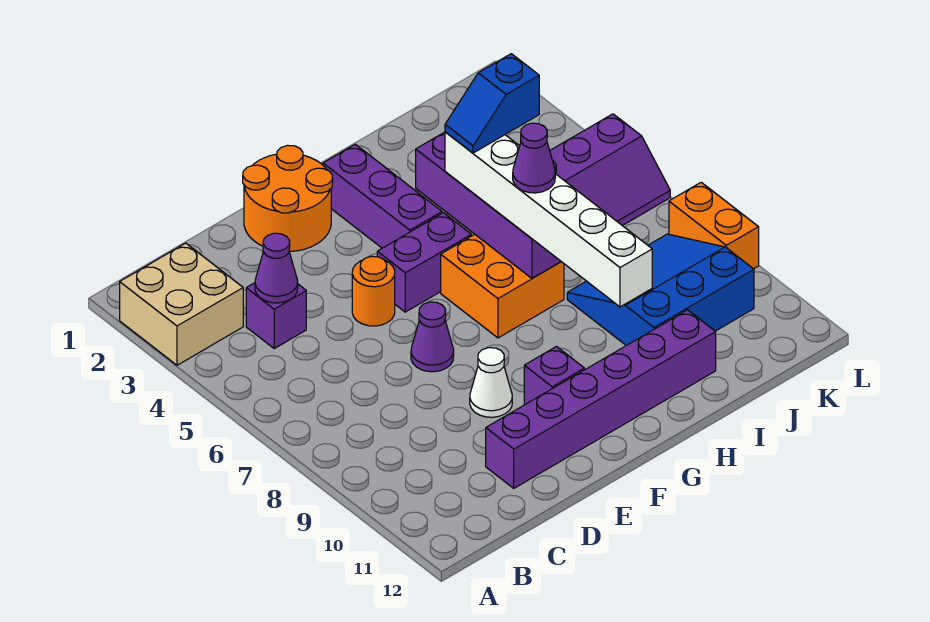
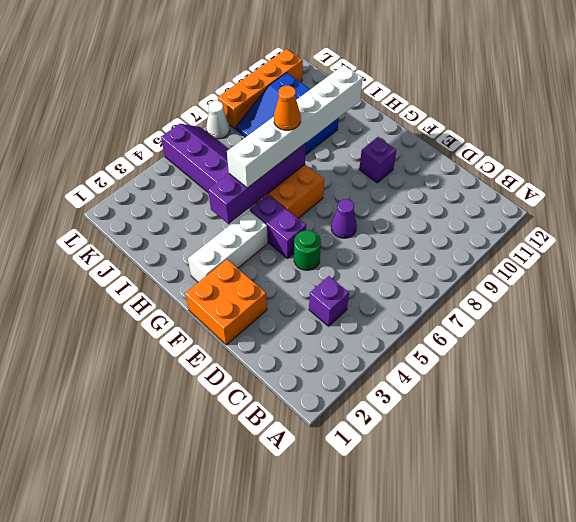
tan 2x2 brick [120,243,243,365] -> none
purple 1x1 cone [255,233,298,303] -> none
purple 1x6 brick [486,310,716,488] -> none
orange 2x2 round brick [243,145,333,251] -> orange 2x2 brick [185,259,267,345]
orange 1x1 round brick [352,256,395,326] -> green 1x1 round brick [294,230,321,270]
white 1x1 cone [470,348,512,417] -> white 1x1 cone moved to [206,101,230,139]
purple 1x3 brick [323,144,442,248] -> white 1x3 brick [188,210,268,282]
blue 1x2 slope [445,54,539,153] -> none
purple 1x1 cone [513,123,555,193] -> orange 1x1 cone [274,86,301,130]
orange 1x2 brick [669,182,759,269] -> orange 1x4 brick [218,49,303,129]

